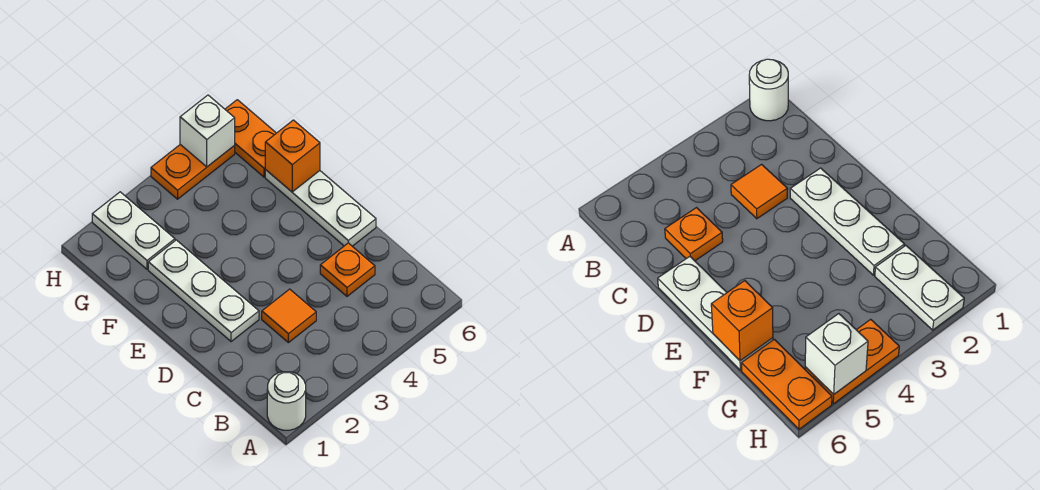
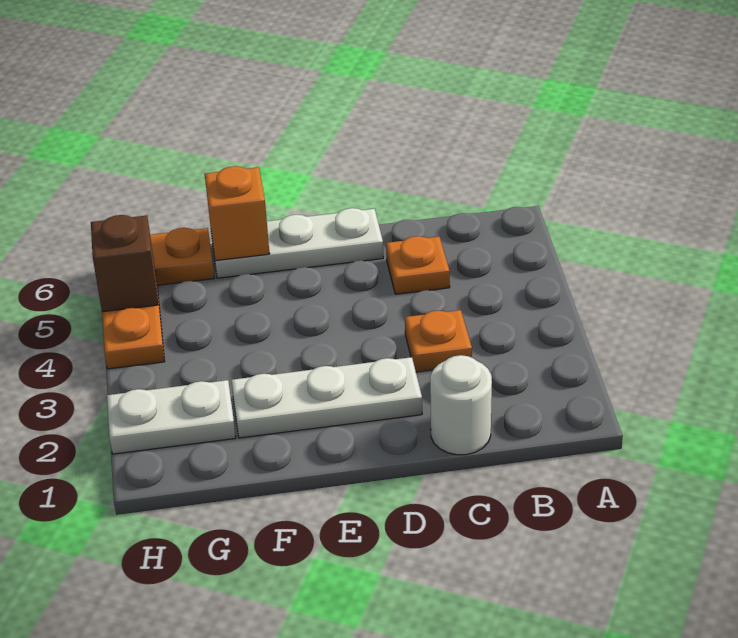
white 1x1 round brick [267,372,306,430] -> white 1x1 round brick moved to [430,355,492,455]
orange 1x1 tile [262,289,316,343] -> orange 1x1 plate [405,310,472,372]
white 1x1 brick [180,95,235,167] -> brown 1x1 brick [91,215,158,312]

